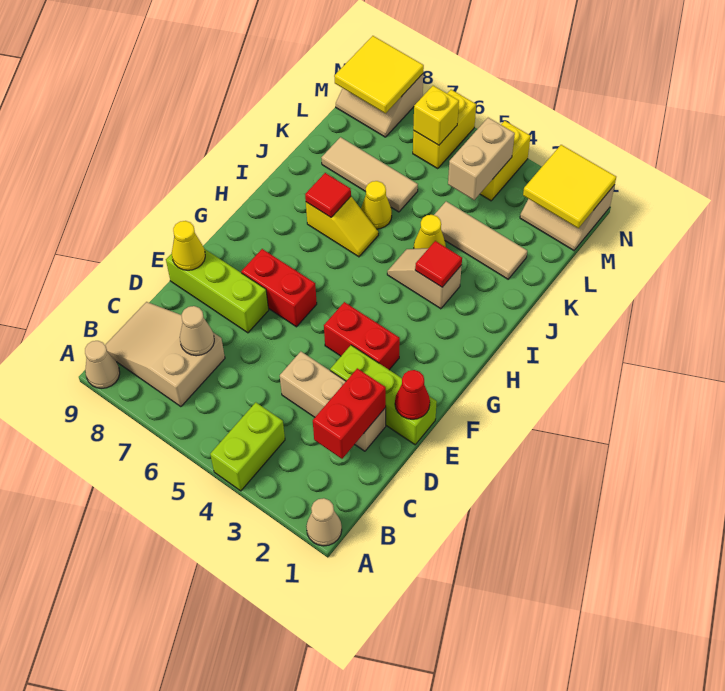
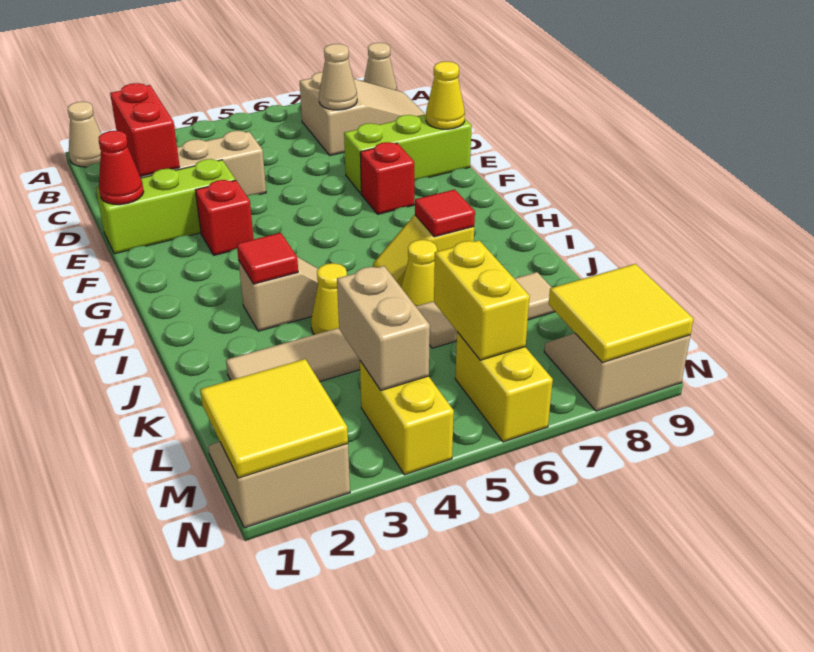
lime 1x2 brick [210,402,285,491] -> none
red 1x2 brick [324,302,400,370] -> red 1x1 brick [195,180,254,255]
red 1x2 brick [241,249,317,327] -> red 1x1 brick [360,142,414,214]
yellow 1x1 brick [413,86,459,145] -> yellow 1x2 brick [434,240,530,360]

